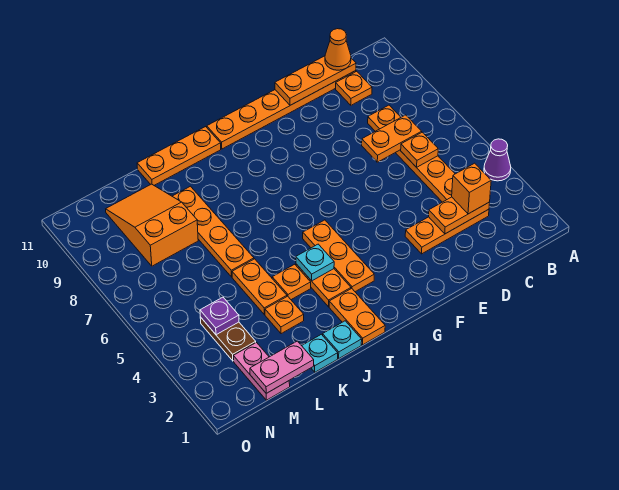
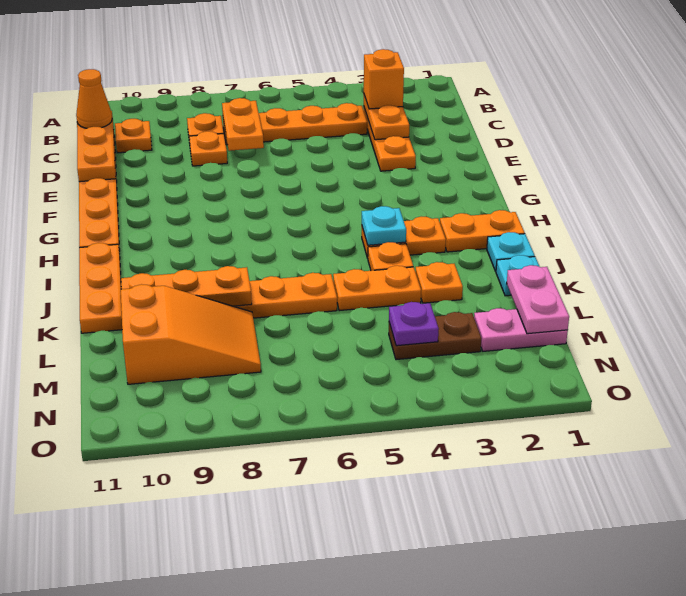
purple 1x1 cone [484,139,511,181] -> none
orange 1x1 plate [401,132,438,167] -> orange 1x1 plate moved to [189,131,227,166]
orange 1x3 plate [303,220,374,292] -> orange 1x3 plate moved to [121,266,252,306]
orange 2x3 slope [106,184,198,266] -> orange 2x3 slope turned to [121,284,261,384]

